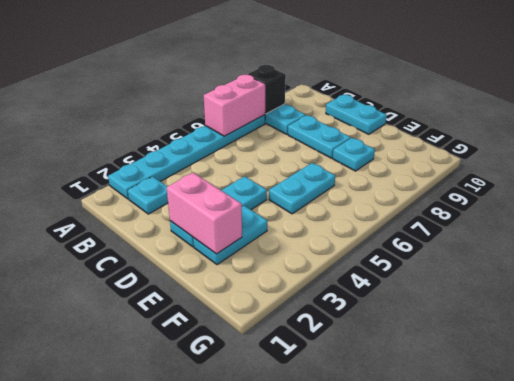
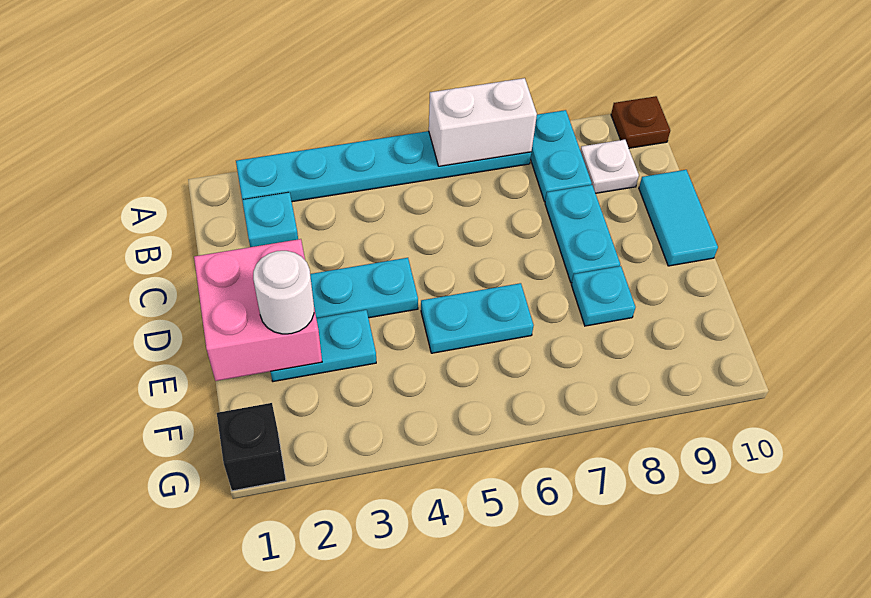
pink 1x2 brick [204,75,265,136] -> white 1x2 brick [429,78,537,166]
black 1x1 brick [247,65,286,114] -> black 1x1 brick moved to [217,403,286,491]
none -> brown 1x1 plate [611,96,670,148]
none -> white 1x1 plate [580,140,639,193]
cyan 1x2 plate [326,95,387,134] -> cyan 1x2 tile [639,170,718,266]
pink 1x2 brick [167,173,242,254] -> pink 2x2 brick [194,239,322,381]
none -> white 1x1 round brick [253,251,314,334]

